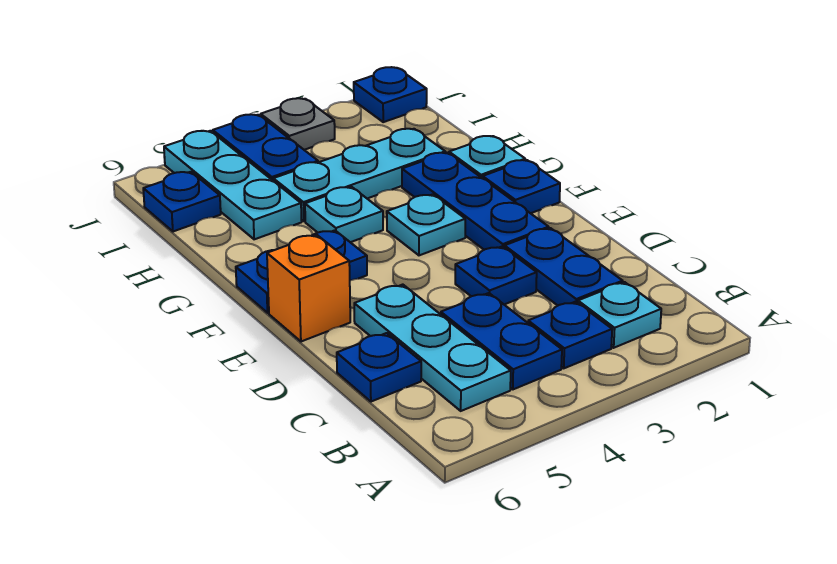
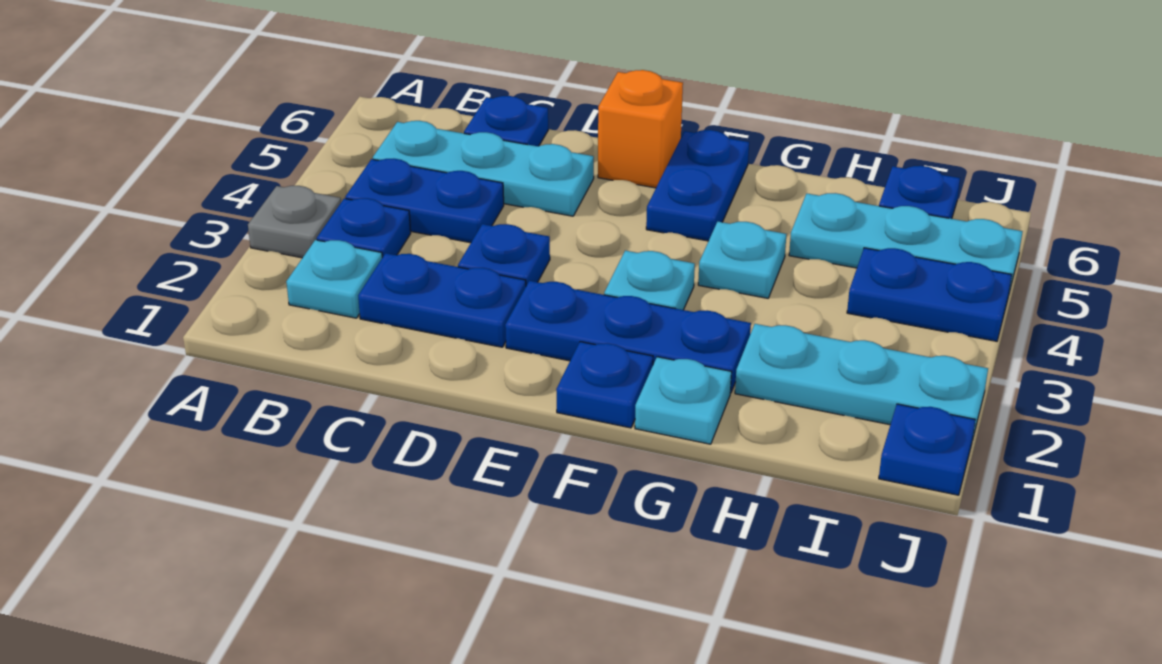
cyan 1x3 plate [273,129,445,221] -> cyan 1x3 plate turned to [735,324,988,440]
grey 1x1 plate [261,98,335,150] -> grey 1x1 plate moved to [248,186,341,258]

